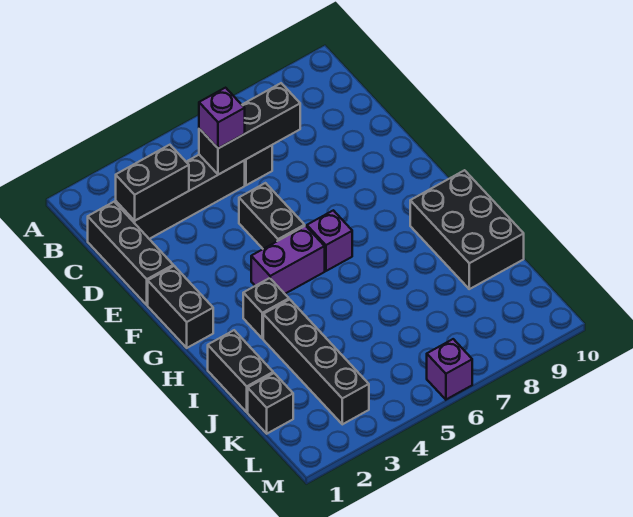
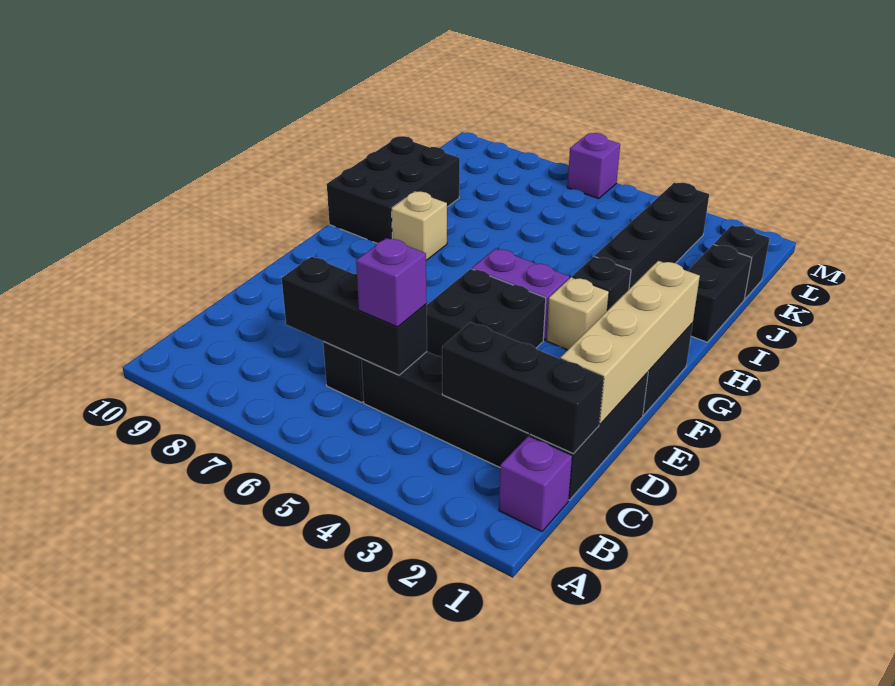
black 1x2 brick [116,145,189,221] -> black 1x3 brick [442,322,604,454]
none -> tan 1x4 brick [560,261,700,424]
black 1x2 brick [239,183,305,249] -> black 2x2 brick [427,269,546,357]
none -> tan 1x1 brick [546,277,609,350]
purple 1x1 brick [307,210,352,271] -> purple 1x1 brick moved to [499,436,572,532]
none -> tan 1x1 brick [392,191,447,260]

